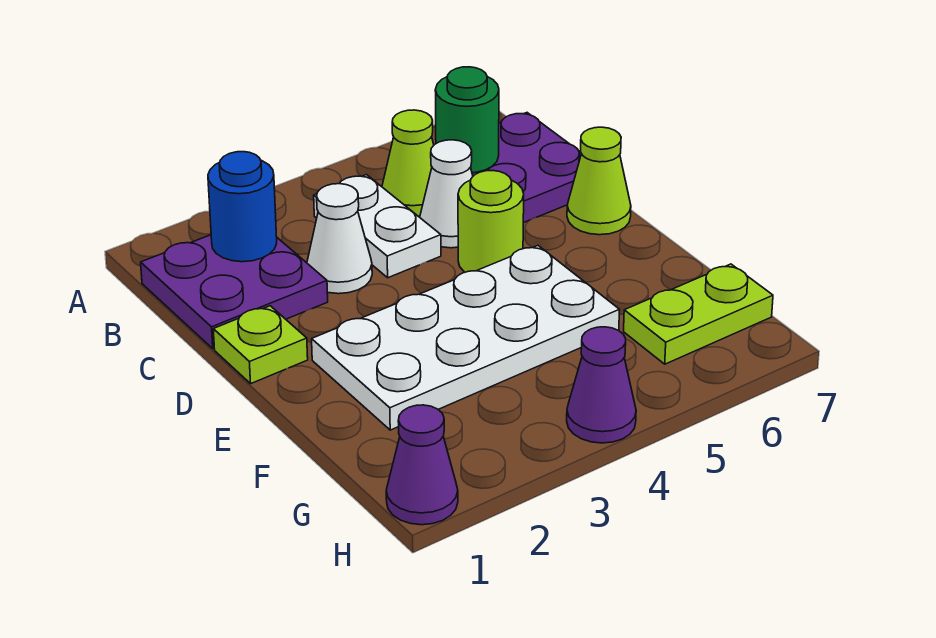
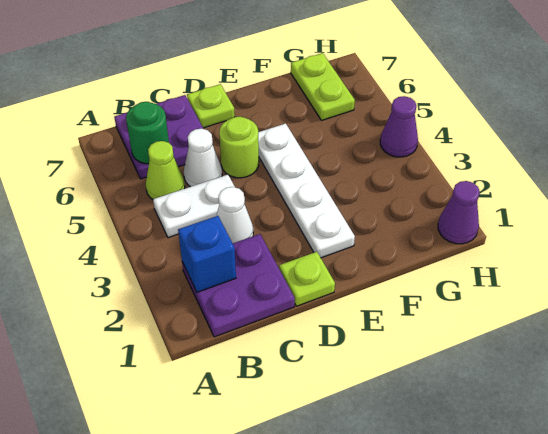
blue 1x1 round brick [208,152,277,262] -> blue 1x1 brick [178,216,236,292]
lime 1x1 cone [567,127,631,235] -> lime 1x1 plate [187,84,235,128]
white 2x4 plate [312,246,620,430] -> white 1x4 plate [258,123,355,258]

